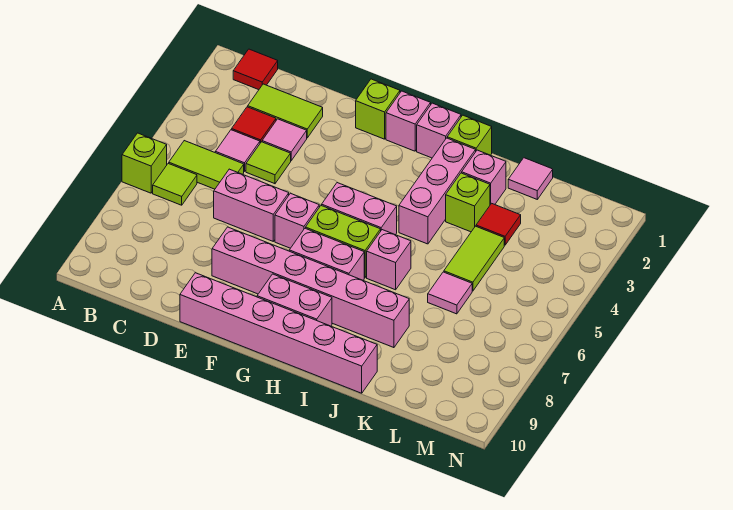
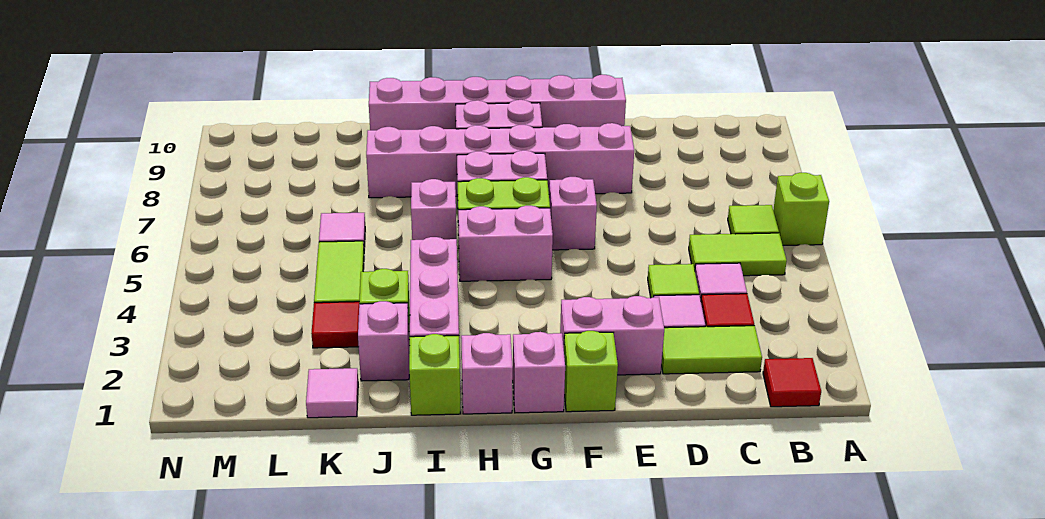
pink 1x2 brick [214,169,289,241] -> pink 1x2 brick moved to [560,296,664,375]

